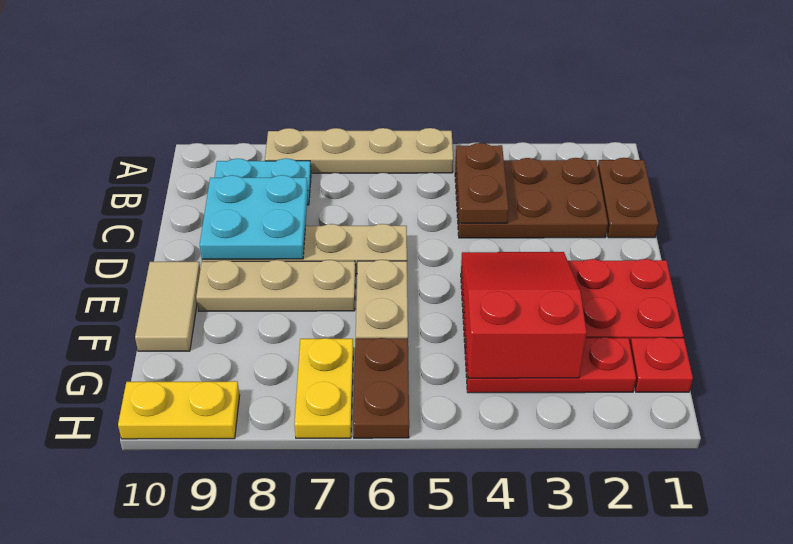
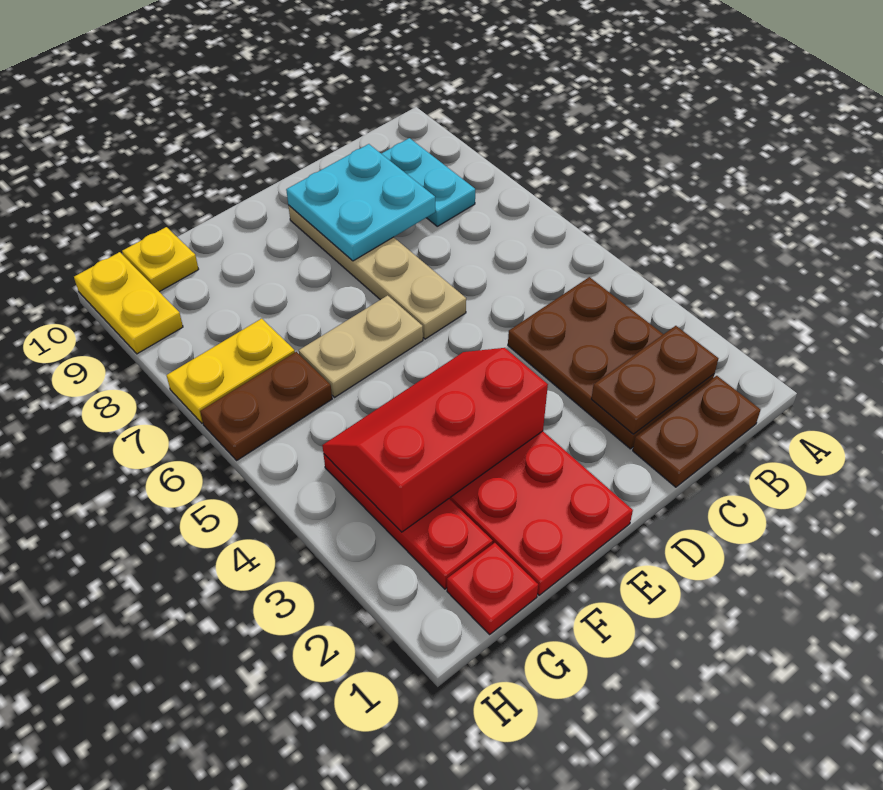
tan 1x4 plate [265,128,453,173] -> none
brown 1x2 plate [456,143,509,223] -> brown 1x2 plate moved to [591,326,718,434]
red 2x3 slope [461,252,587,378] -> red 2x3 slope turned to [322,348,548,532]
tan 1x3 plate [196,260,356,311] -> none
tan 1x2 tile [135,262,200,351] -> none
none -> yellow 1x1 plate [122,227,199,292]

